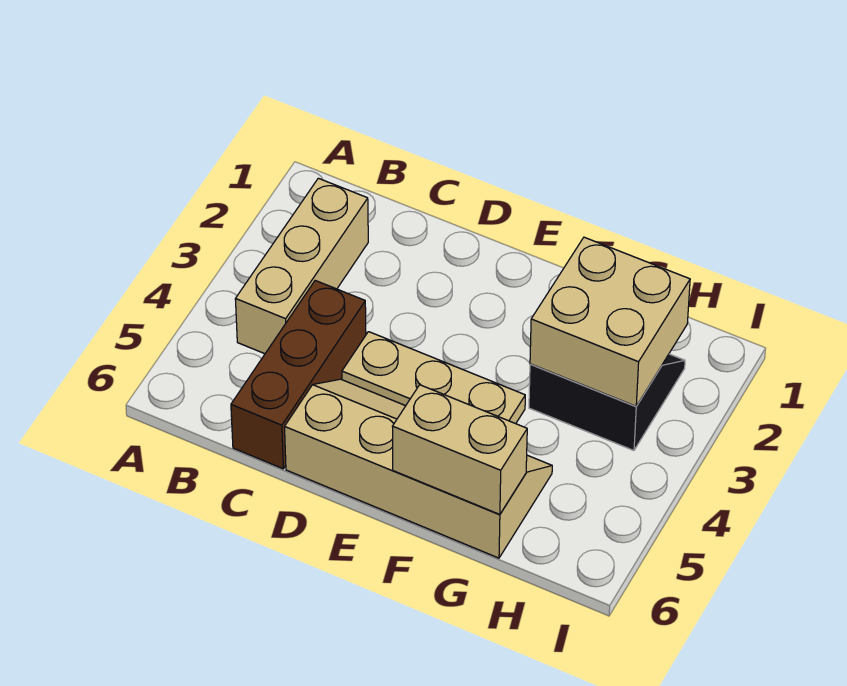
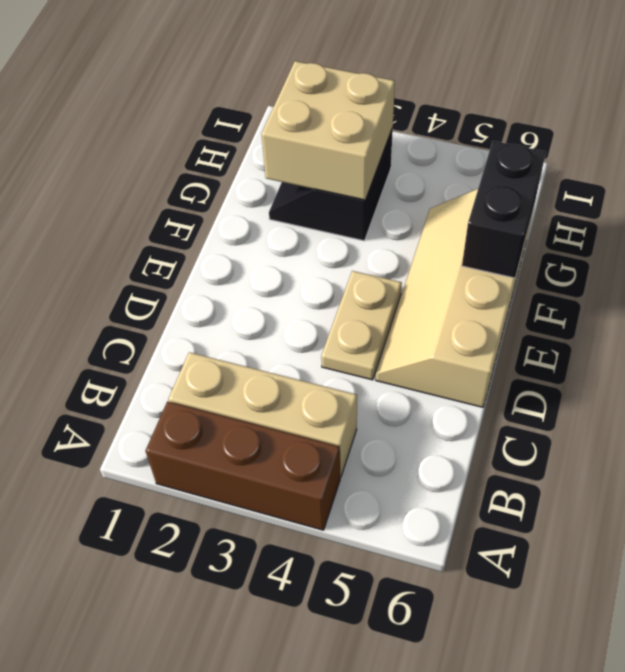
brown 1x3 brick [231,281,366,469] -> brown 1x3 brick moved to [145,401,340,530]
tan 1x3 plate [342,332,525,424] -> tan 1x2 plate [321,271,402,380]
tan 1x2 brick [392,385,527,514] -> black 1x2 brick [462,141,546,278]

